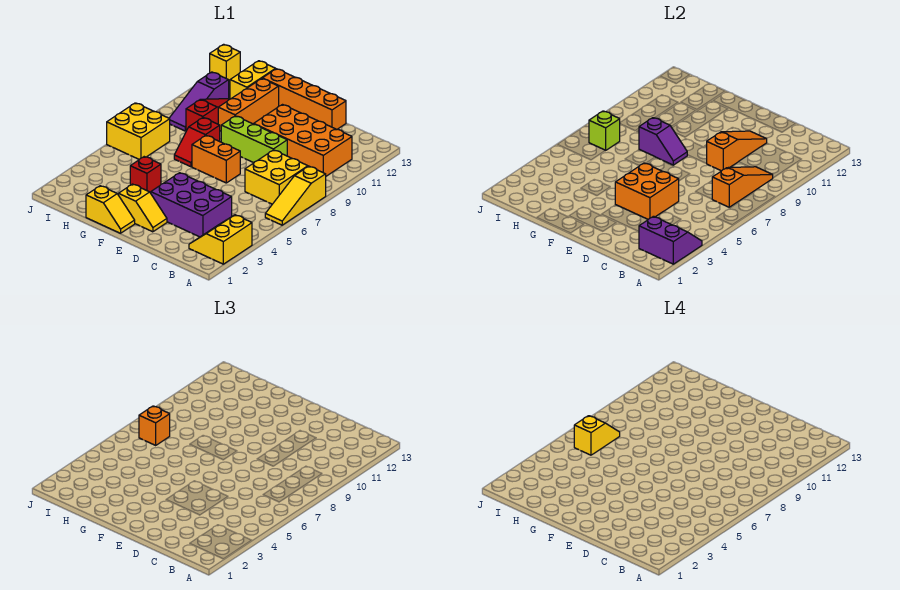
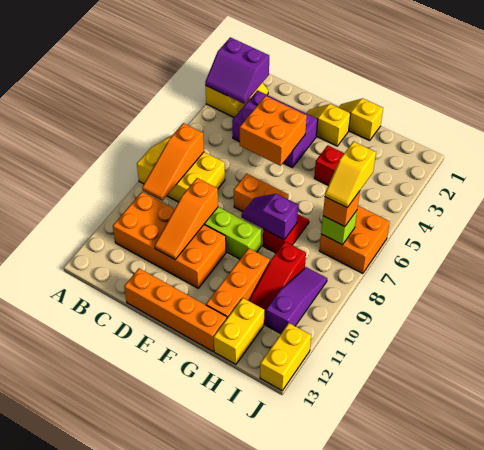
yellow 2x2 brick [107,103,170,159] -> orange 2x2 brick [319,206,390,274]
yellow 1x1 brick [210,44,240,82] -> yellow 1x2 brick [260,323,311,391]

